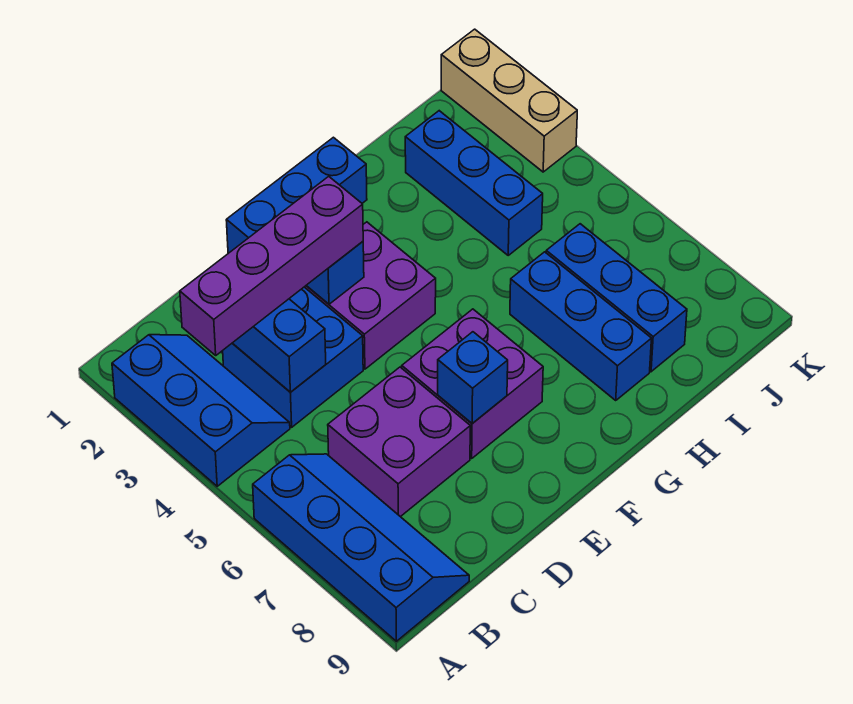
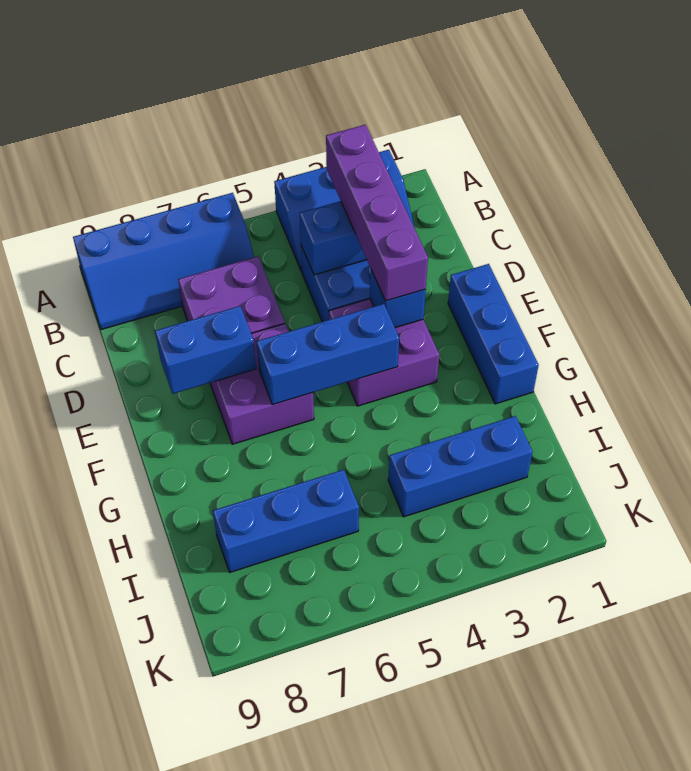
blue 1x1 brick [438,332,508,423] -> blue 1x2 brick [155,306,256,394]
blue 1x3 brick [510,252,652,400] -> blue 1x3 brick moved to [256,304,399,404]
tan 1x3 brick [441,29,577,172] -> none

